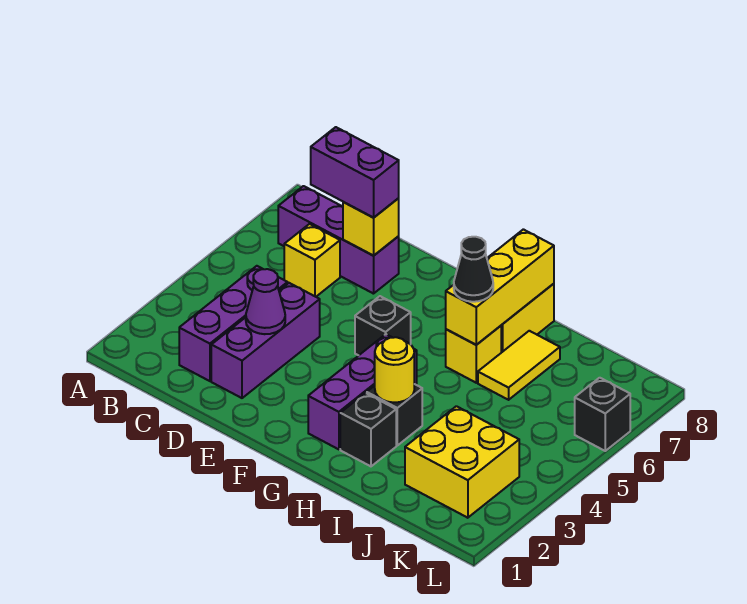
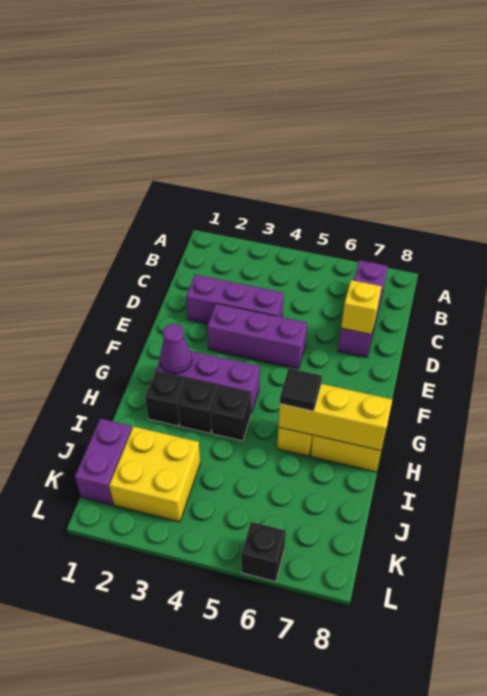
purple 1x3 brick [179,266,288,381] -> purple 1x3 brick moved to [207,304,307,369]
yellow 1x1 brick [284,224,340,297] -> none
purple 1x2 brick [311,127,399,218] -> purple 1x2 brick moved to [75,419,132,505]
purple 1x1 cone [246,269,285,334] -> purple 1x1 cone moved to [160,324,192,374]
black 1x1 brick [355,296,411,355] -> black 1x1 brick moved to [211,386,251,441]
yellow 1x1 round brick [375,337,414,402] -> none
black 1x1 cone [454,237,493,302] -> black 1x1 tile [280,368,322,411]
yellow 1x2 tile [478,331,560,400] -> none

